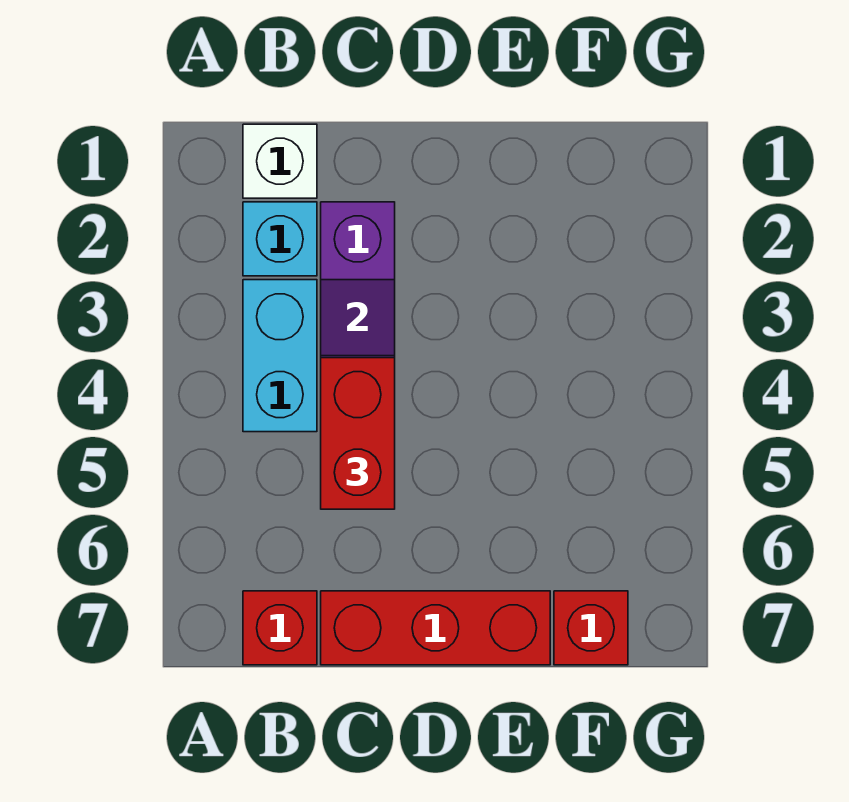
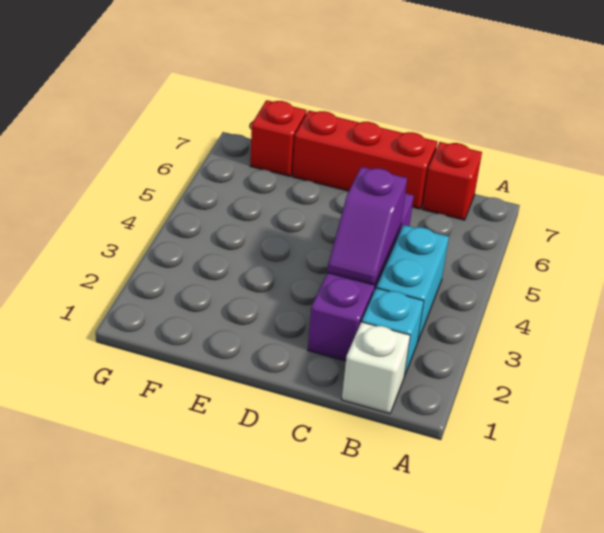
red 1x2 brick [321,358,395,509] -> none

